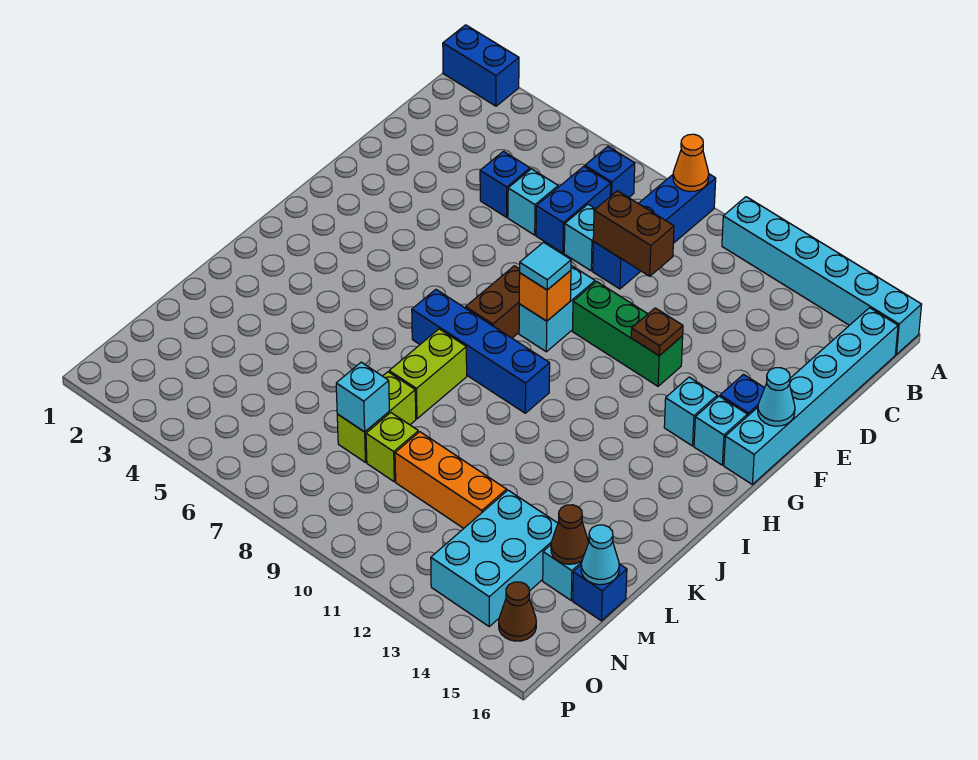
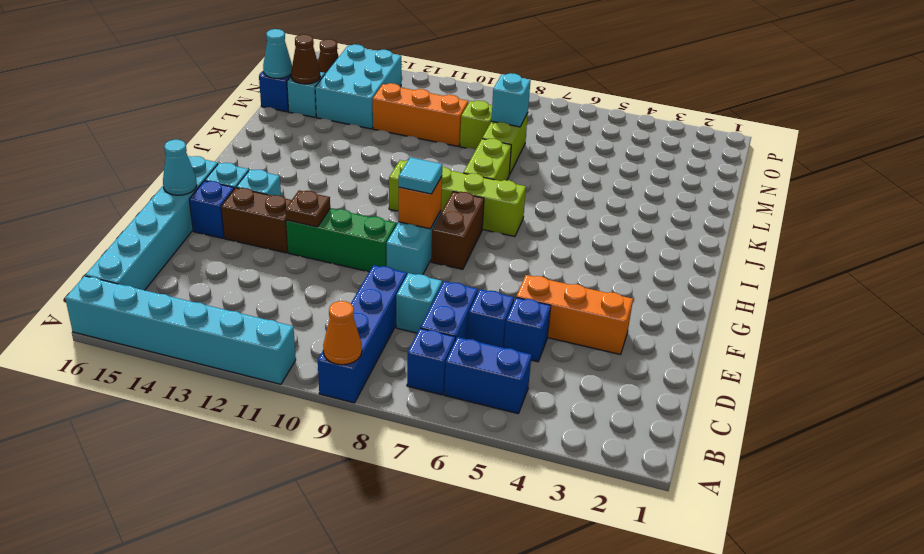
blue 1x2 brick [443,25,519,106] -> blue 1x2 brick moved to [444,337,532,414]
cyan 1x1 brick [508,169,558,235] -> blue 1x1 brick [468,289,514,348]
brown 1x2 brick [593,191,674,276] -> brown 1x2 brick moved to [221,188,291,253]
none -> orange 1x3 brick [516,275,633,355]
blue 1x4 brick [412,289,550,413] -> lime 1x4 brick [389,160,526,236]

